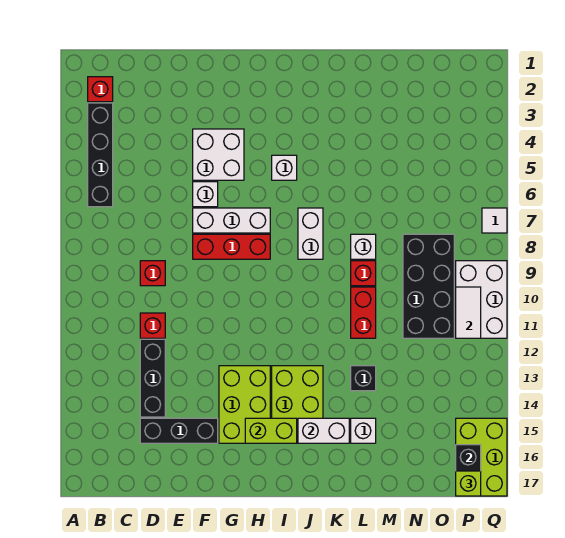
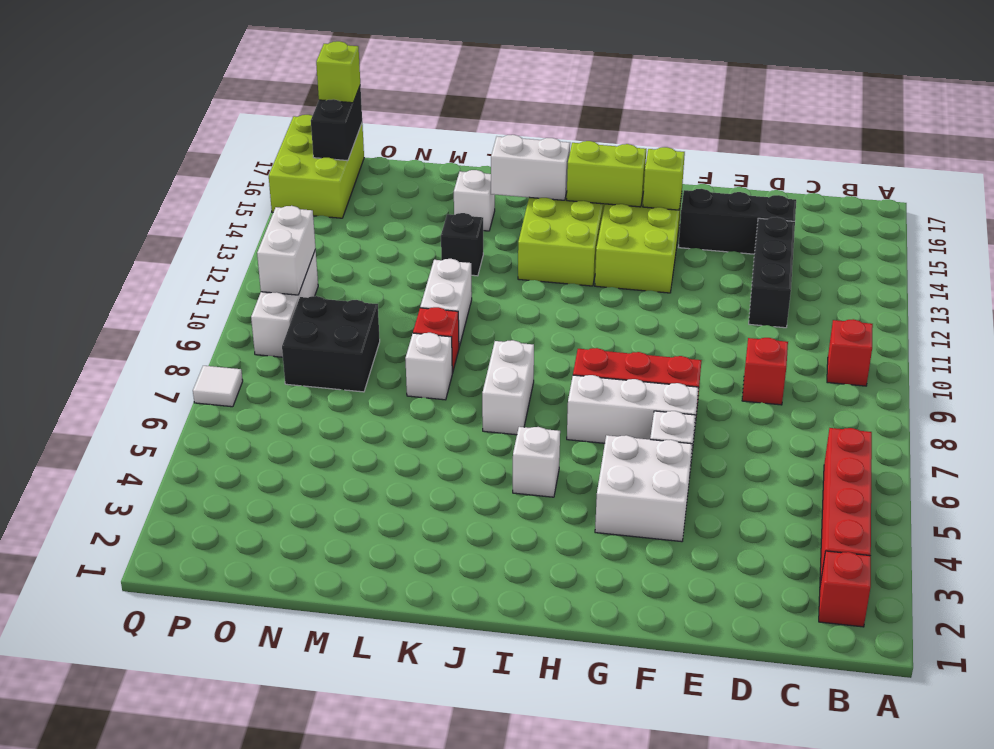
black 1x4 brick [88,103,113,207] -> red 1x4 brick [820,428,872,584]
red 1x1 brick [140,313,165,338] -> red 1x1 brick moved to [827,319,873,386]
none -> lime 1x1 brick [643,147,685,210]
red 1x2 brick [351,287,376,338] -> white 1x2 brick [420,259,472,347]
black 2x4 brick [403,234,454,338] -> black 2x2 brick [282,296,380,392]
white 2x3 brick [456,261,507,338] -> white 1x3 brick [251,250,318,357]
white 1x2 tile [456,287,481,338] -> white 1x2 brick [257,206,316,295]

